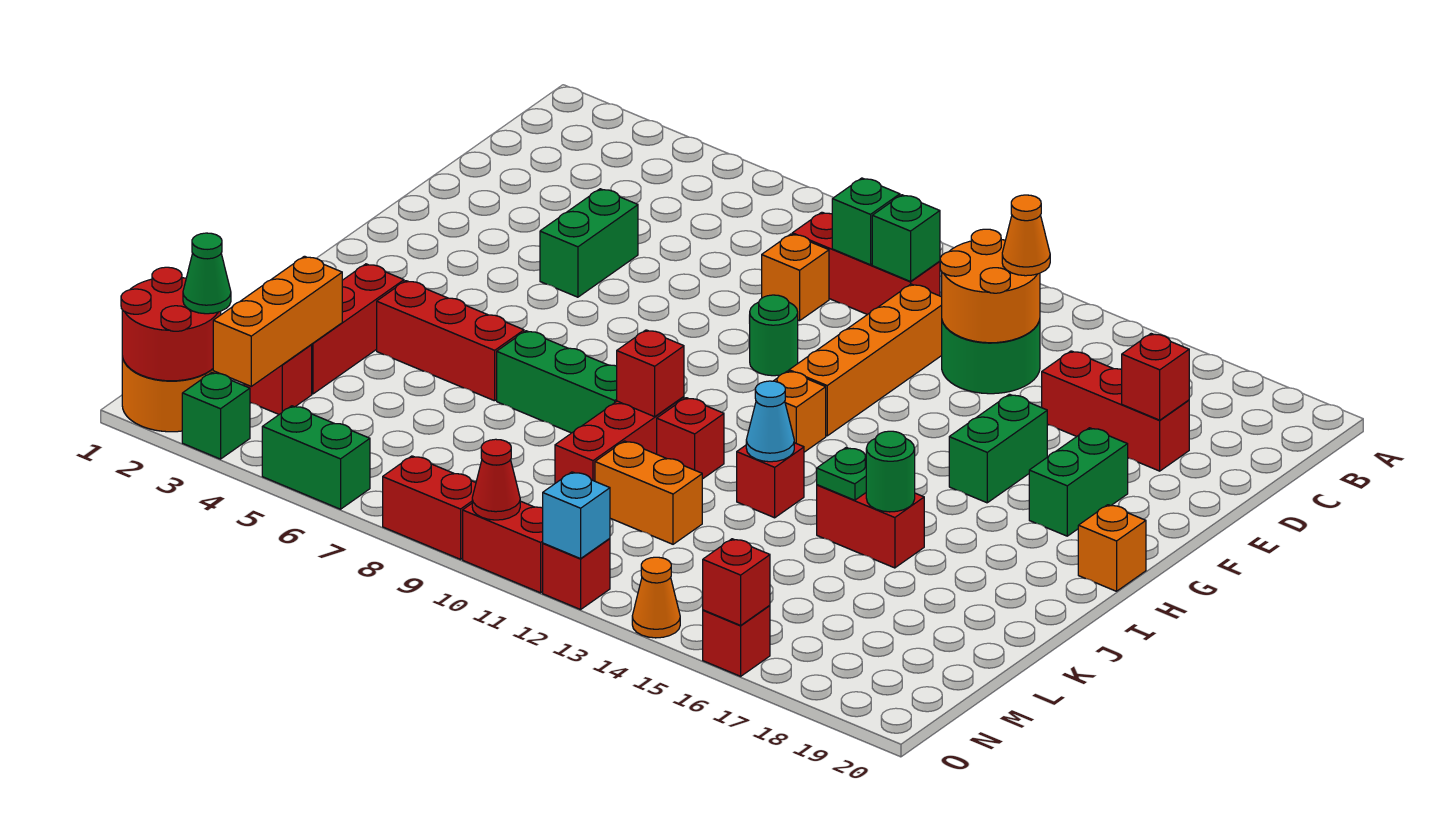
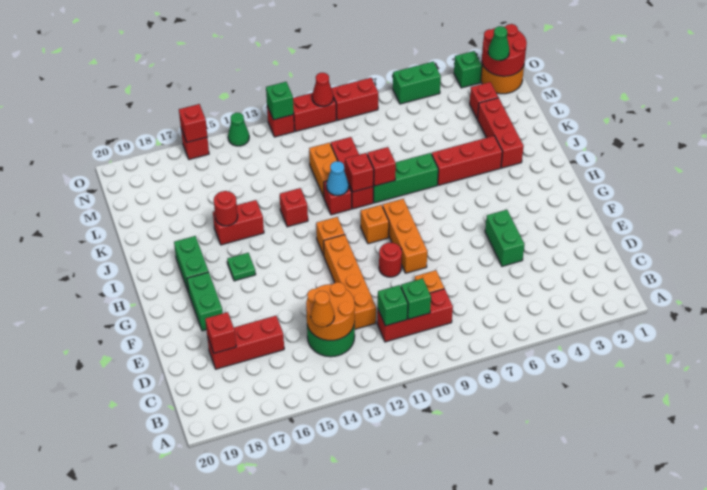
green 1x1 round brick [749,295,798,376] -> red 1x1 round brick [379,243,402,277]
green 1x2 brick [949,394,1047,503] -> green 1x2 brick moved to [174,236,209,293]
orange 1x1 brick [1078,505,1146,591] -> orange 1x1 brick moved to [361,205,389,244]
none -> red 1x1 brick [367,147,396,186]
cyan 1x1 cone [746,381,794,462] -> cyan 1x1 cone moved to [326,161,349,196]
green 1x1 plate [817,448,866,500] -> green 1x1 plate moved to [227,253,256,281]
green 1x1 round brick [866,431,915,512] -> red 1x1 round brick [214,191,238,226]
orange 1x3 brick [213,256,342,386] -> orange 1x3 brick moved to [383,199,427,273]
orange 1x2 brick [595,441,702,544] -> orange 1x2 brick turned to [309,143,338,197]
cyan 1x1 brick [543,472,610,559] -> green 1x1 brick [266,82,294,120]
orange 1x1 cone [632,557,680,638] -> green 1x1 cone [228,113,249,146]

